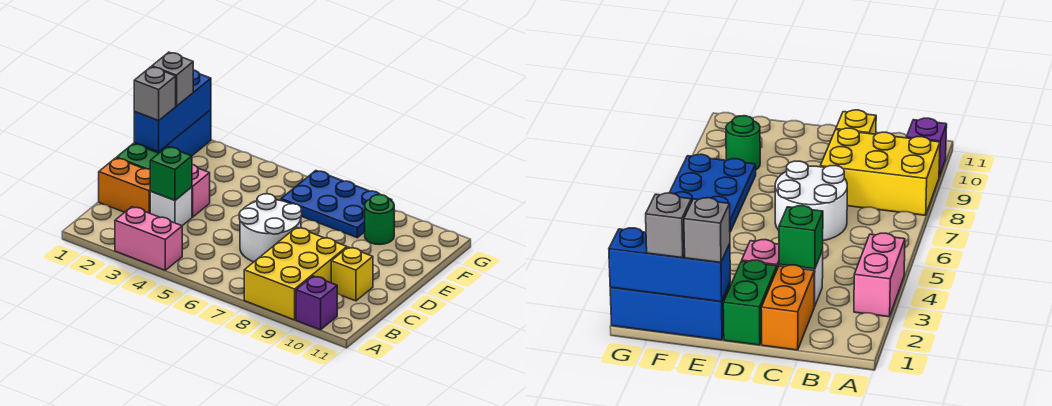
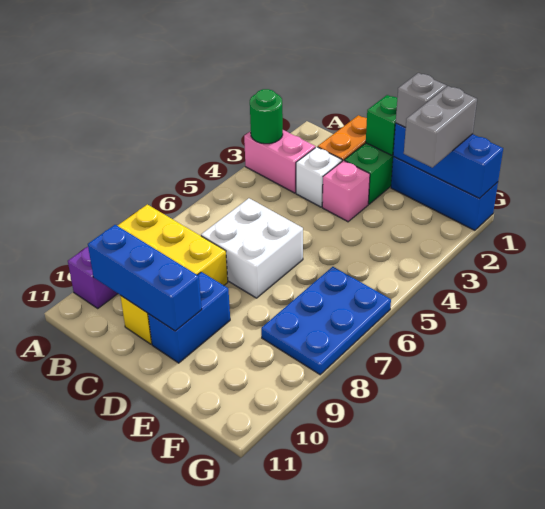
pink 1x2 brick [115,207,182,270] -> pink 1x2 brick turned to [244,130,315,193]
none -> blue 1x3 brick [88,225,202,331]
green 1x1 brick [150,147,192,200] -> green 1x1 brick moved to [366,95,397,155]
white 2x2 round brick [239,194,302,262] -> white 2x2 brick [201,198,303,298]
none -> blue 1x2 brick [148,272,230,363]
grey 1x1 brick [152,52,193,106] -> grey 1x2 brick [404,86,477,168]
green 1x1 round brick [365,195,394,245] -> green 1x1 round brick moved to [250,89,283,144]

